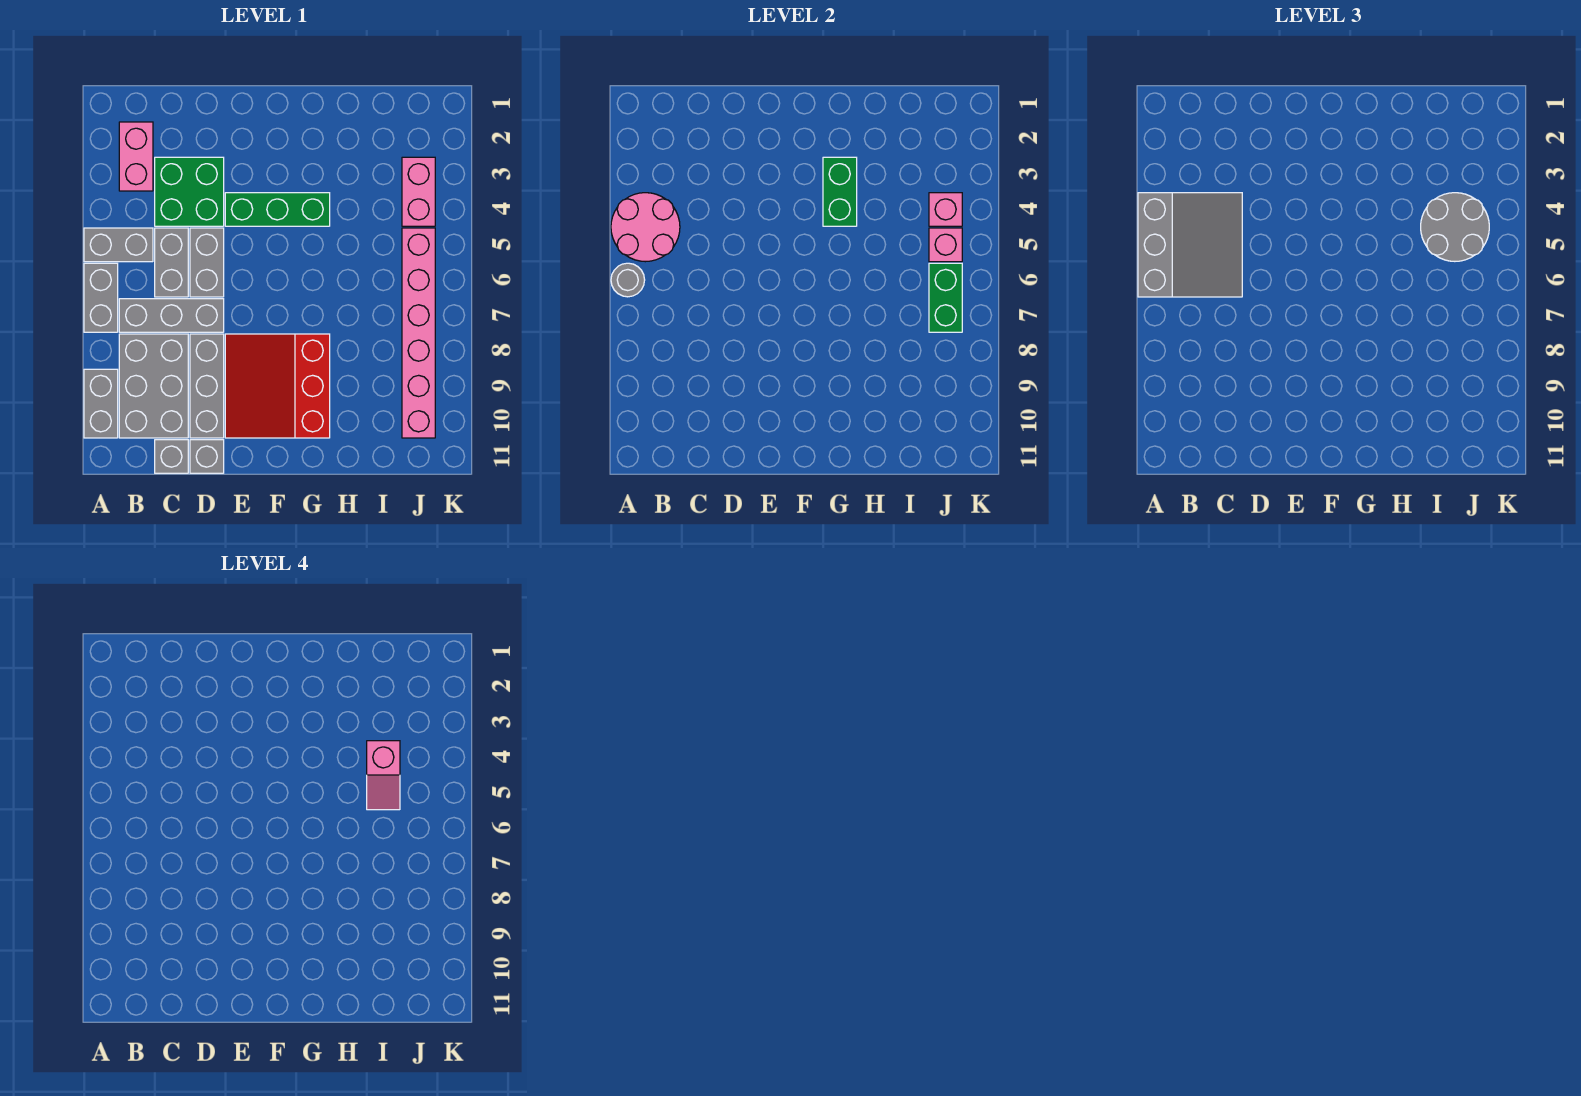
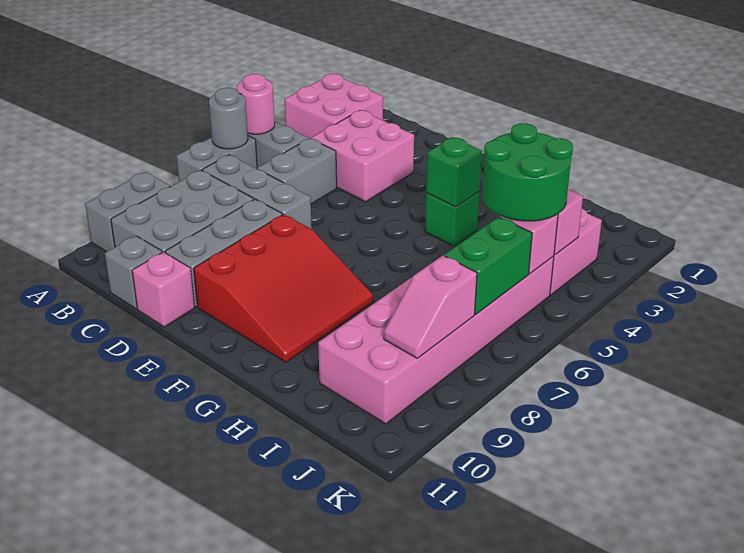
pink 2x2 round brick [611,193,680,262] -> pink 1x1 round brick [237,74,275,134]
grey 3x3 slope [1138,193,1242,297] -> none
pink 1x2 brick [119,122,153,191] -> pink 2x2 brick [285,74,383,139]
green 2x2 brick [155,157,224,226] -> pink 2x2 brick [311,110,414,202]
grey 1x2 brick [190,228,224,297] -> none
grey 1x1 brick [190,440,224,473] -> pink 1x1 brick [132,252,195,327]
green 1x3 brick [225,193,330,226] -> green 1x1 brick [425,192,479,246]
red 3x3 slope [225,334,330,438] -> red 3x3 slope turned to [194,214,373,362]
green 1x2 brick [823,157,857,226] -> green 1x1 brick [426,137,482,207]
grey 2x2 round brick [1421,193,1489,261] -> green 2x2 round brick [483,123,573,221]
pink 1x2 slope [367,741,400,810] -> pink 1x2 slope moved to [384,255,477,359]
pink 1x6 brick [402,228,435,438] -> pink 2x6 brick [318,256,554,424]

